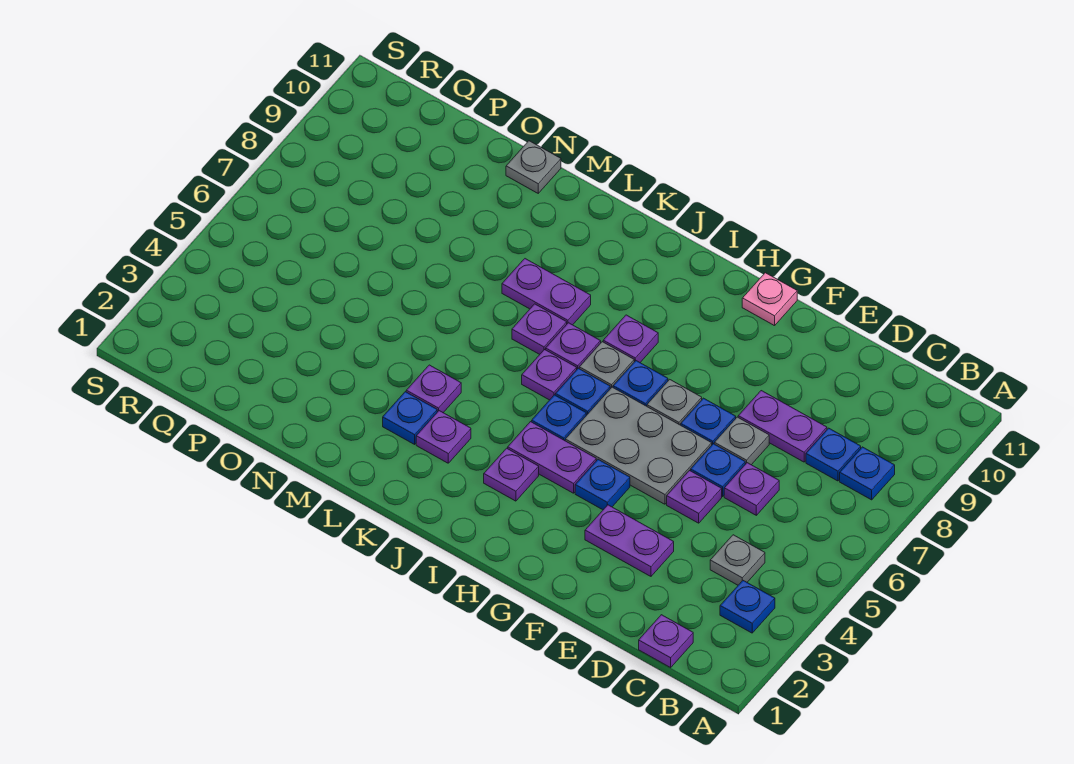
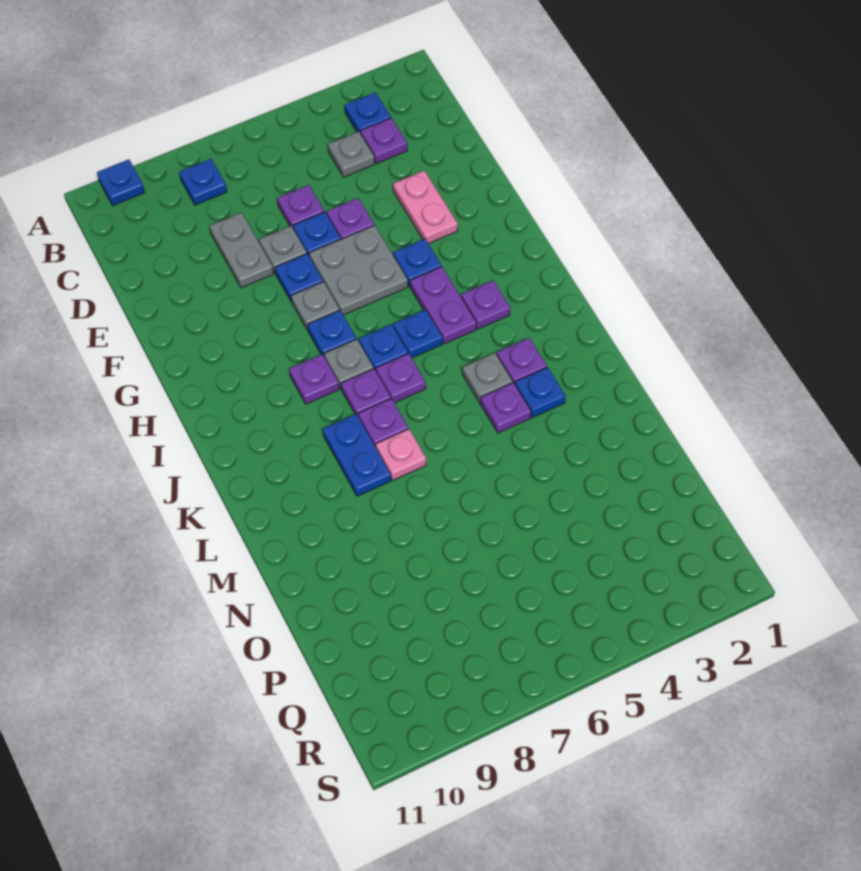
purple 1x1 plate [639,615,693,667] -> purple 1x1 plate moved to [361,118,407,164]
blue 1x1 plate [806,428,861,481] -> blue 1x1 plate moved to [97,159,145,206]
purple 1x2 plate [738,391,827,462] -> grey 1x2 plate [210,212,273,288]
purple 1x2 plate [585,505,674,576] -> pink 1x2 plate [393,171,458,244]
grey 2x3 plate [565,387,712,504] -> grey 2x2 plate [309,225,408,315]
pink 1x1 plate [742,273,797,326] -> pink 1x1 plate moved to [376,429,426,480]
purple 1x2 plate [502,259,591,325] -> blue 1x2 plate [323,414,391,496]
grey 1x1 plate [506,141,561,193] -> grey 1x1 plate moved to [463,353,513,403]

